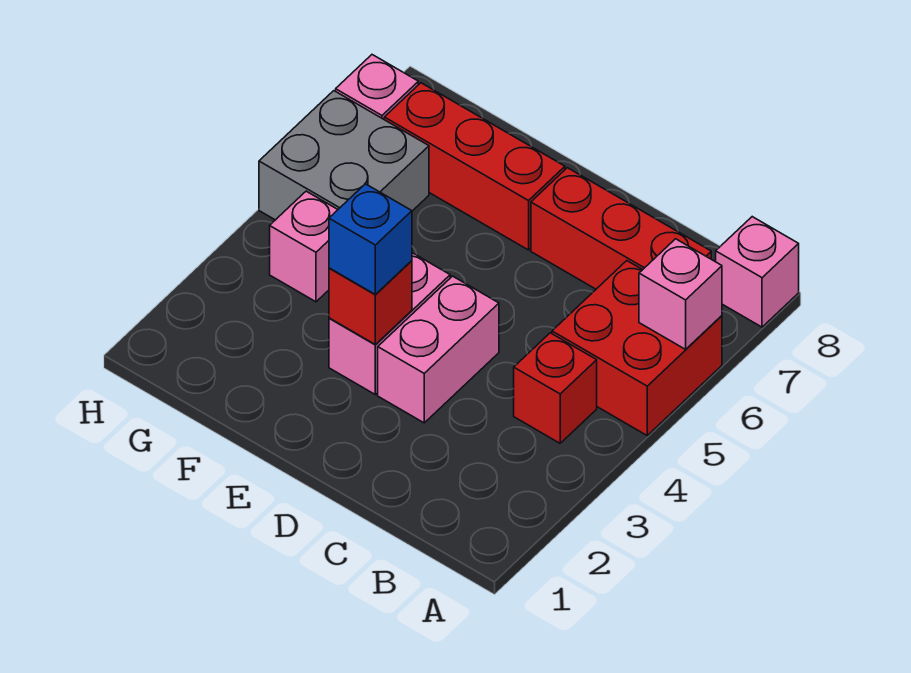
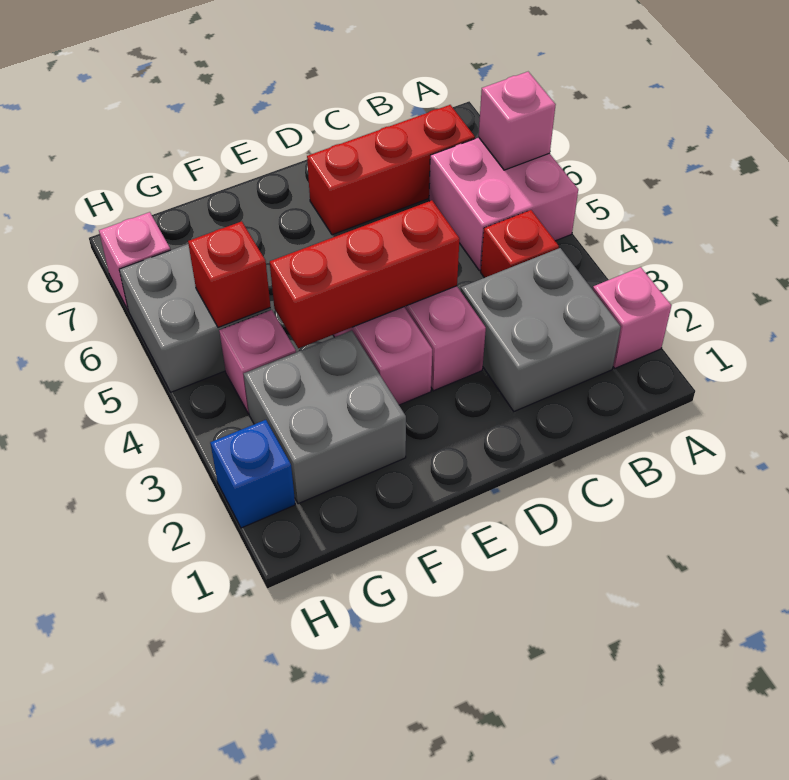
red 2x2 brick [552,261,722,435] -> pink 2x2 brick [429,137,578,271]
pink 1x1 brick [716,217,799,327] -> pink 1x1 brick moved to [593,267,671,368]
none -> grey 2x2 brick [461,248,621,411]
red 1x1 brick [329,261,412,344] -> red 1x1 brick moved to [188,221,270,327]
blue 1x1 brick [329,184,412,294] -> blue 1x1 brick moved to [210,420,295,528]
red 1x3 brick [384,83,565,250] -> red 1x3 brick moved to [270,200,460,348]
none -> grey 2x2 brick [244,330,406,504]

